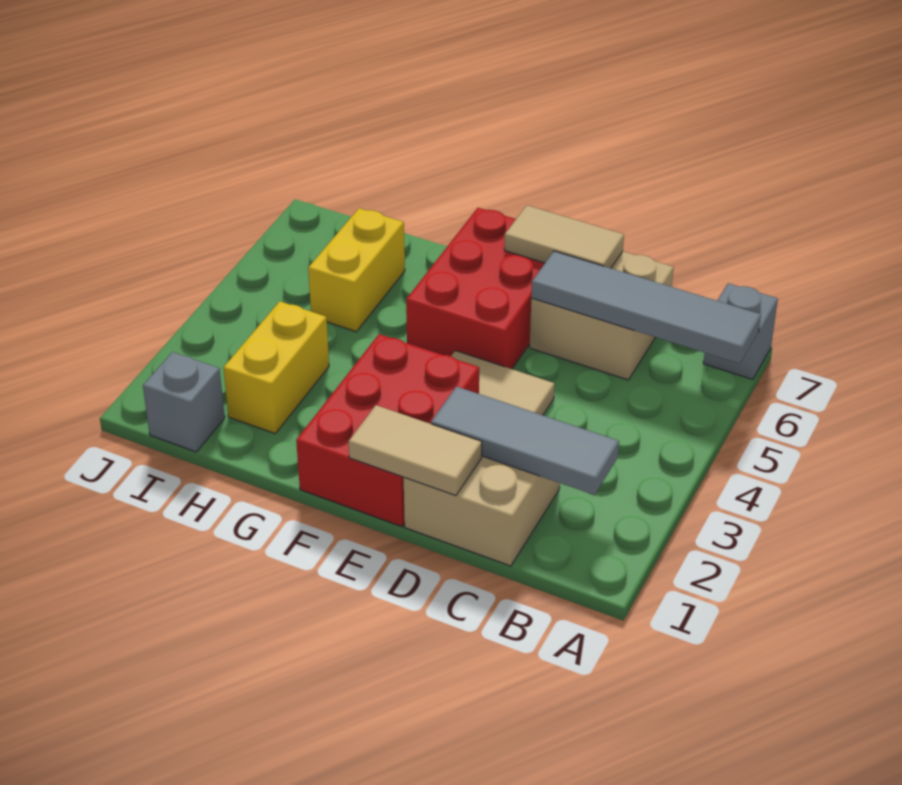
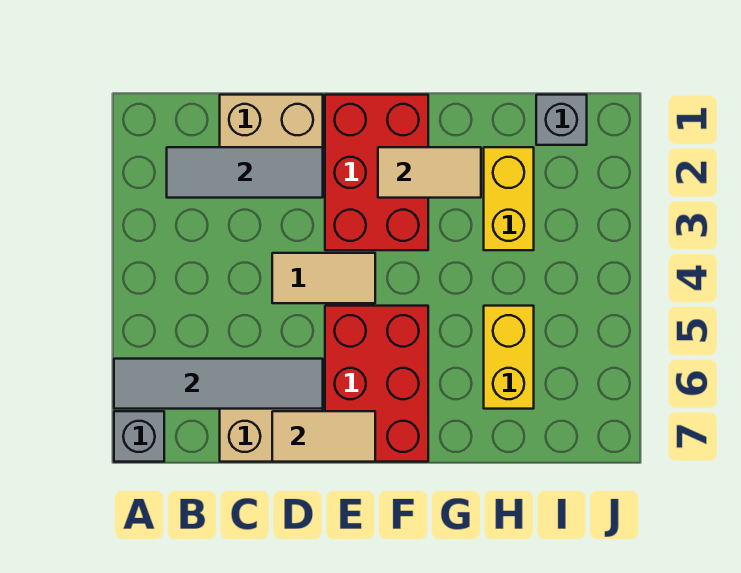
tan 1x2 tile [349,405,482,495] -> tan 1x2 tile moved to [378,147,481,198]

